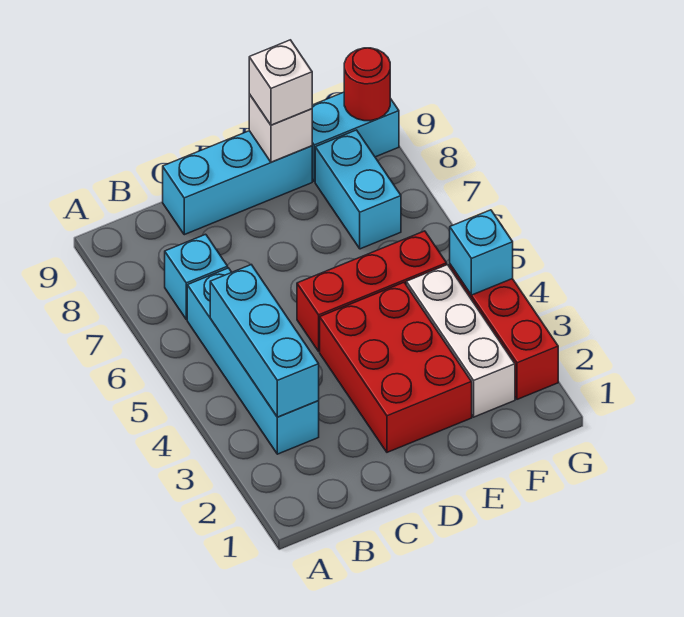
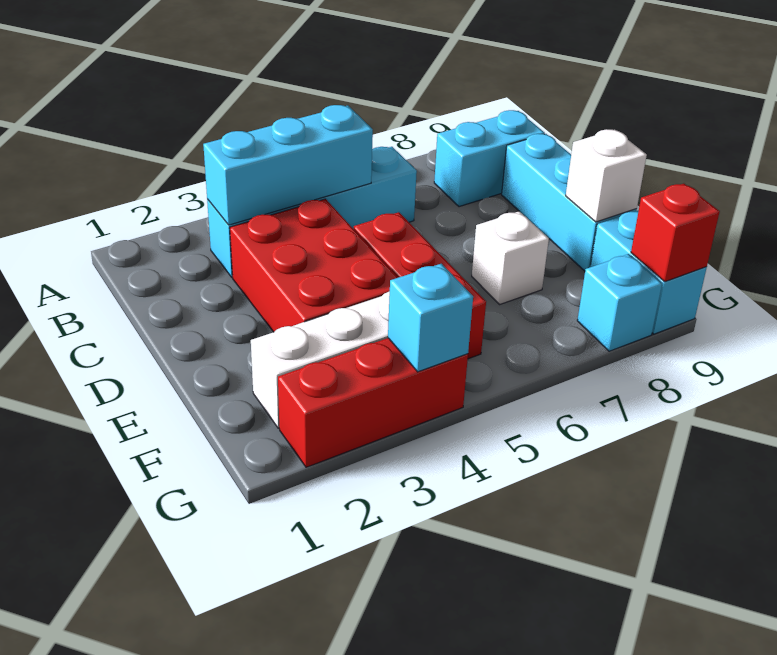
cyan 1x1 brick [165,234,228,320] -> cyan 1x1 brick moved to [577,254,662,351]
red 2x3 brick [320,283,472,452] -> red 2x3 brick turned to [230,199,398,332]
white 1x1 brick [249,40,312,125] -> white 1x1 brick moved to [472,211,549,304]
cyan 1x2 brick [315,130,401,249] -> cyan 1x2 brick moved to [434,110,545,207]
red 1x1 round brick [344,48,390,121] -> red 1x1 brick [631,184,720,282]

